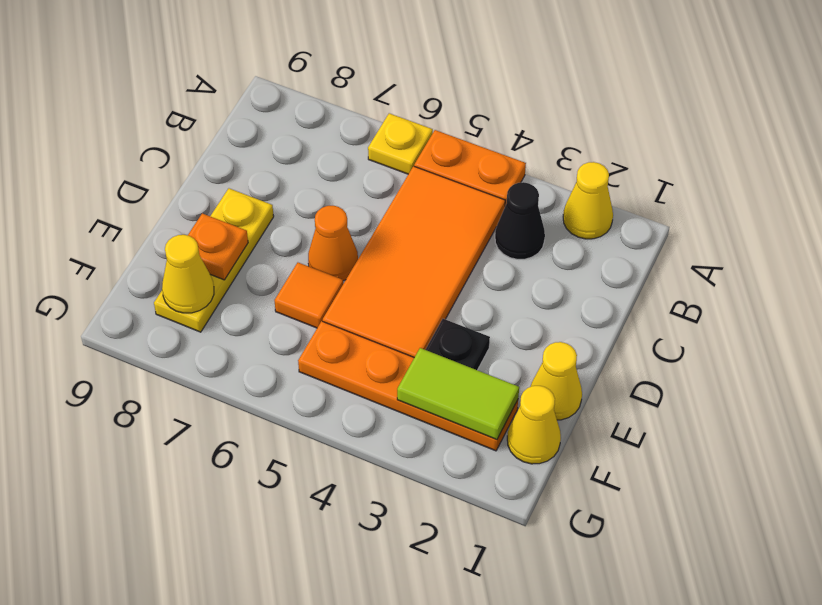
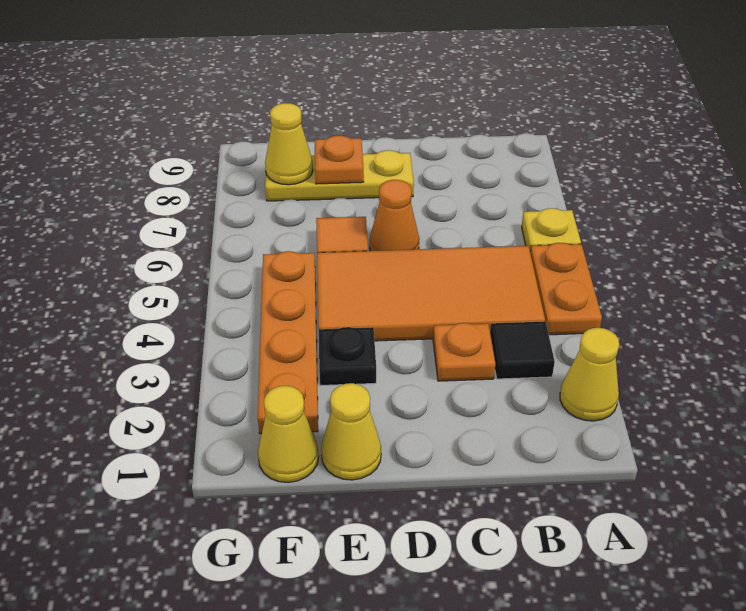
black 1x1 cone [495,182,545,259] -> black 1x1 tile [490,321,555,379]
none -> orange 1x1 plate [433,323,495,381]
lime 1x2 tile [397,348,519,439] -> none

